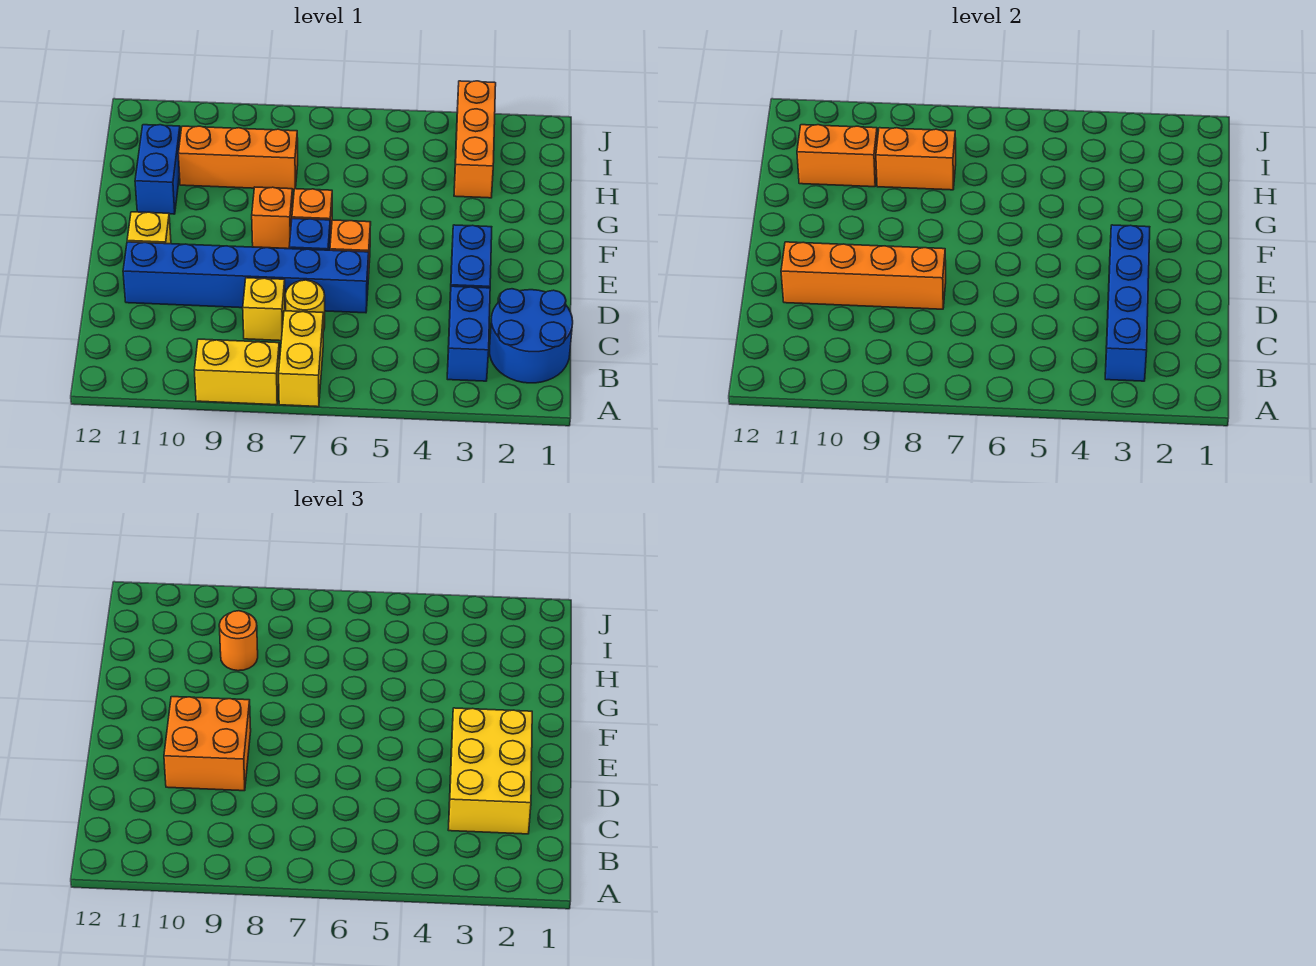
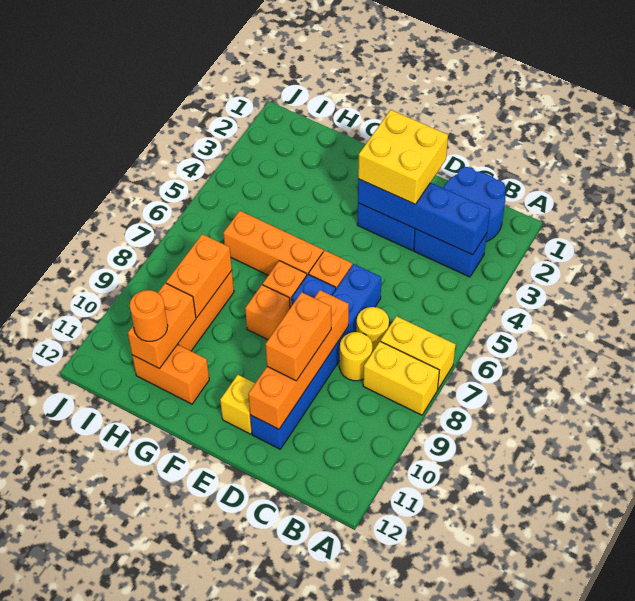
yellow 1x2 brick [194,339,280,405] -> yellow 1x2 brick turned to [363,341,439,415]
yellow 2x3 brick [448,708,532,834] -> yellow 2x2 brick [358,110,448,204]
yellow 1x1 brick [243,278,285,341] -> yellow 1x1 round brick [340,332,372,381]
orange 2x2 brick [164,697,251,791] -> orange 1x2 brick [265,292,331,381]
blue 1x2 brick [135,125,180,214] -> orange 1x2 brick [132,344,209,404]
orange 1x3 brick [454,81,496,198] -> orange 1x3 brick moved to [223,211,323,275]
orange 1x1 round brick [219,611,258,671] -> orange 1x1 round brick moved to [130,290,168,341]

